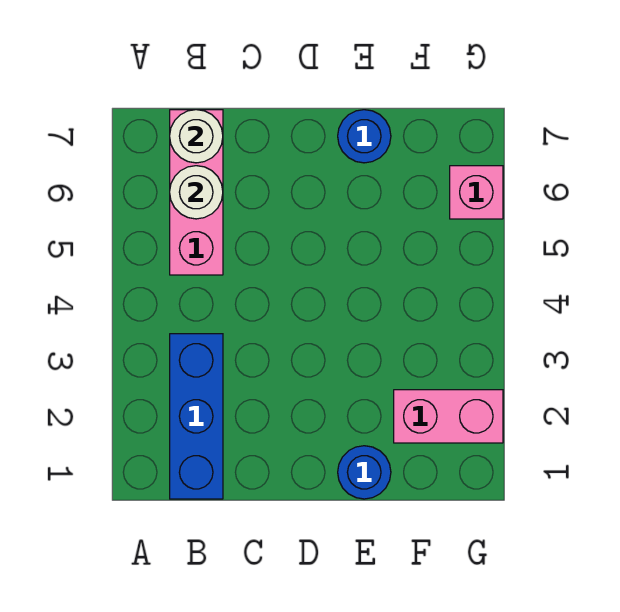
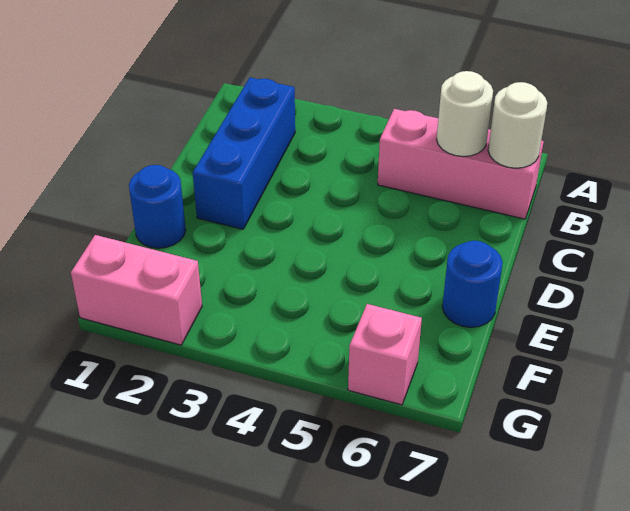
blue 1x3 brick [170,334,223,499] -> blue 1x3 brick turned to [193,78,295,229]
pink 1x2 brick [394,390,503,443] -> pink 1x2 brick turned to [71,235,202,345]

